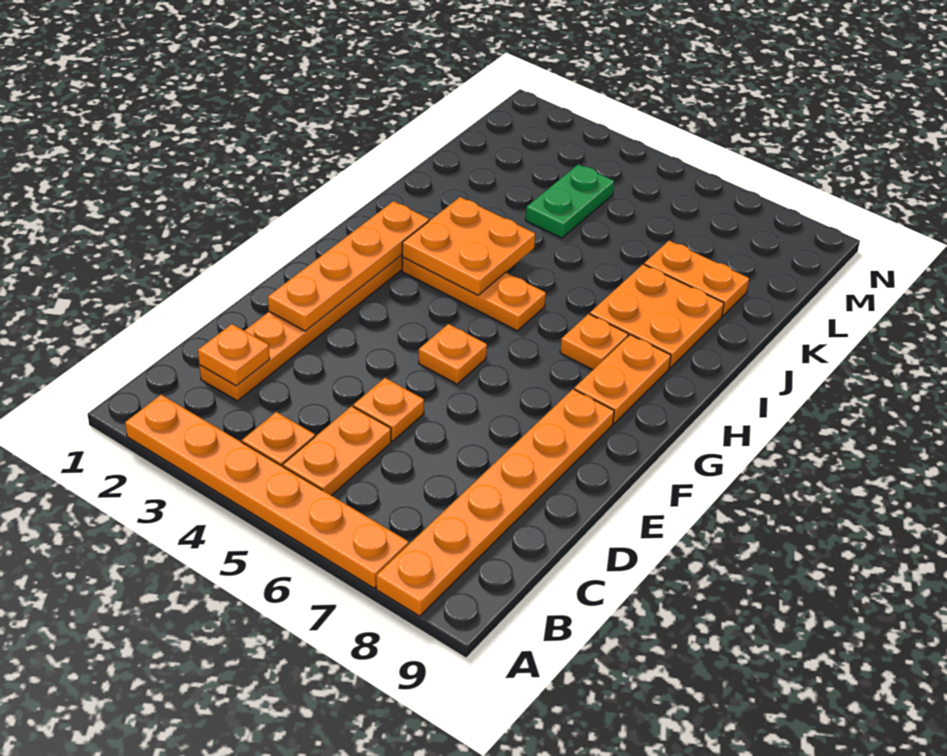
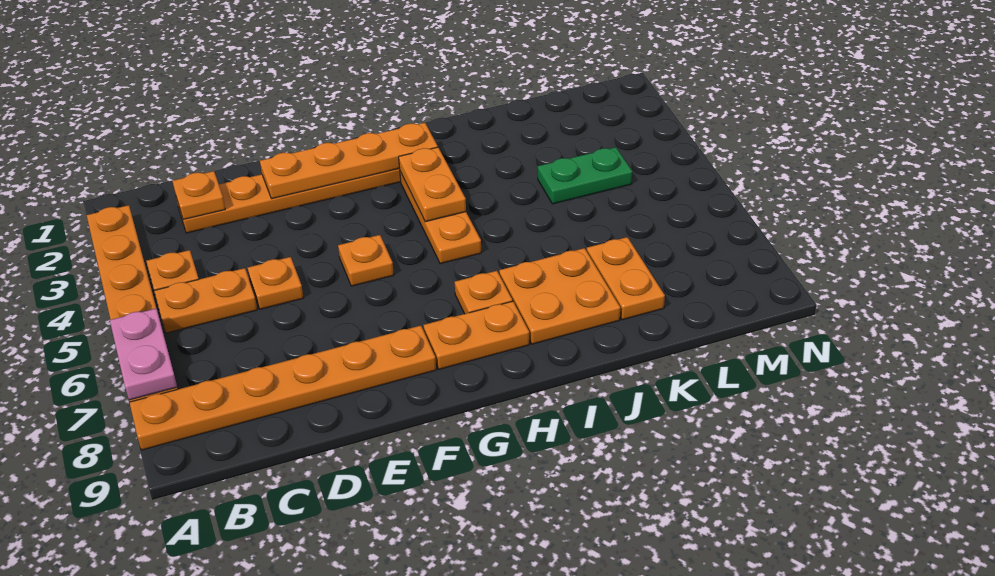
none -> pink 1x2 plate [110,308,177,400]
orange 2x2 plate [402,197,535,295] -> orange 1x2 plate [399,147,466,222]

